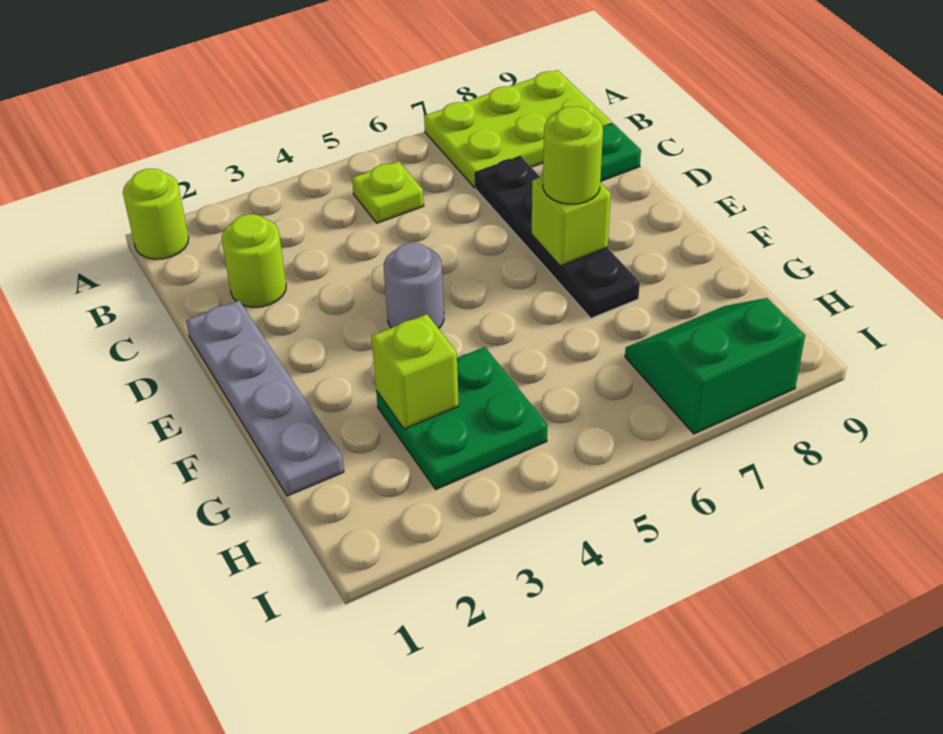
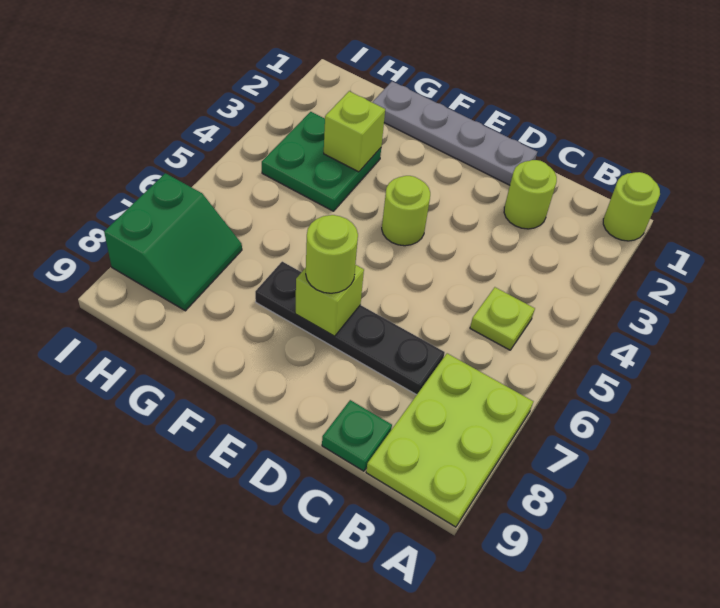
grey 1x1 round brick [384,243,444,329] -> lime 1x1 round brick [382,176,430,246]

